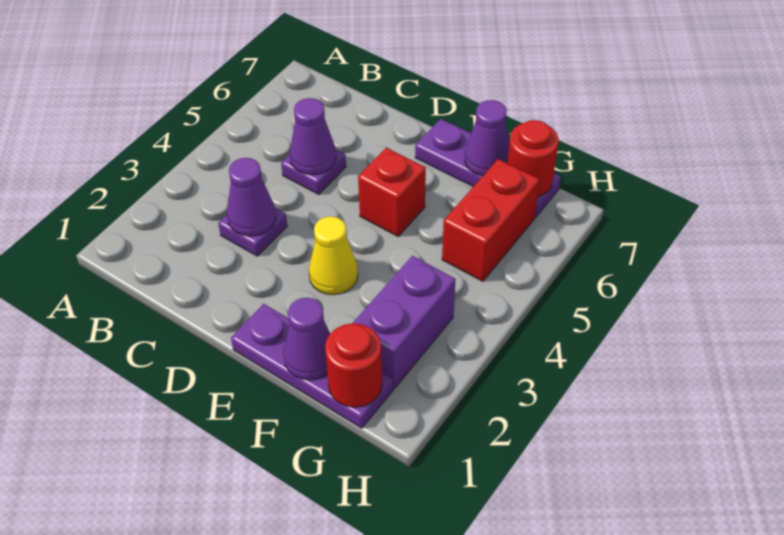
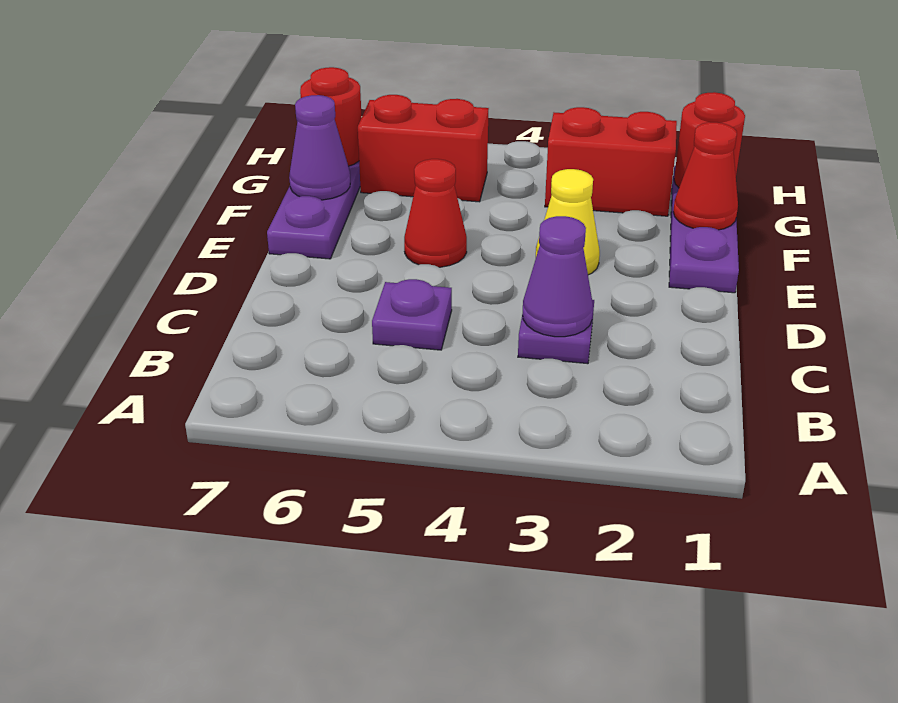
purple 1x1 cone [290,98,336,175] -> none
red 1x1 brick [358,148,426,236] -> red 1x1 cone [404,159,467,267]
purple 1x1 cone [283,298,330,380] -> red 1x1 cone [673,122,738,230]
purple 1x2 brick [353,256,456,389] -> red 1x2 brick [545,107,677,216]

